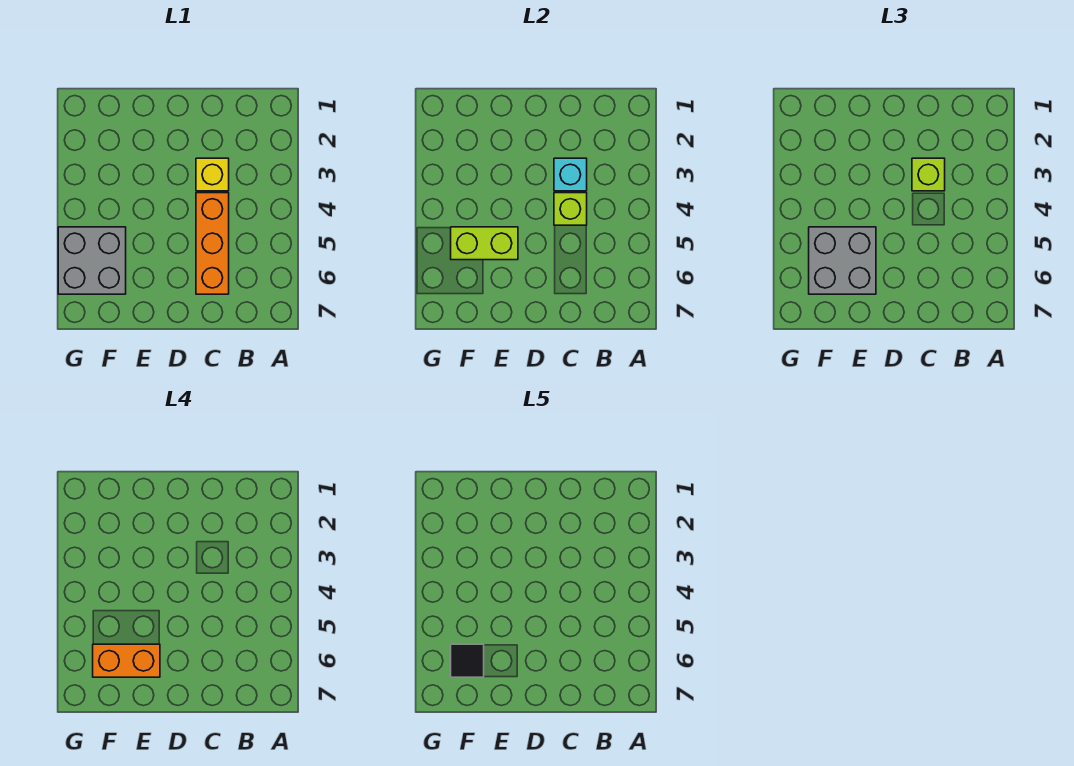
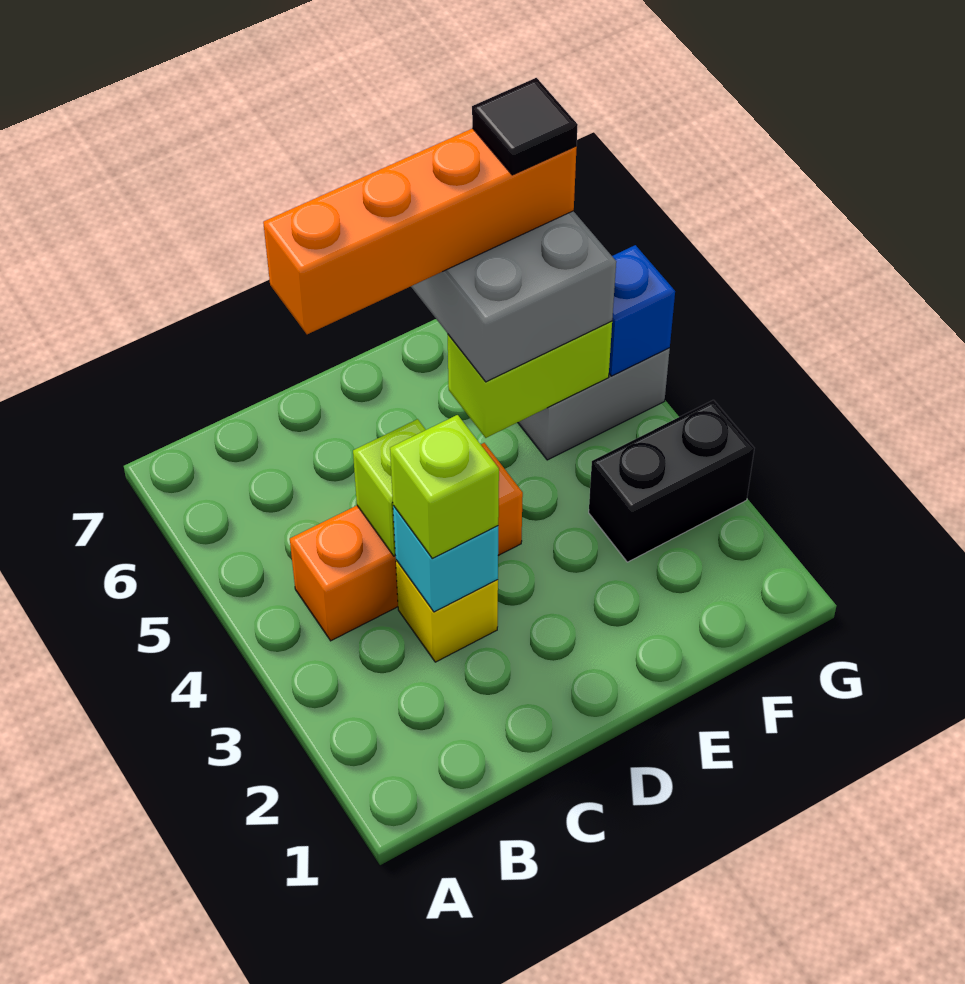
orange 1x3 brick [196,193,229,294] -> orange 1x3 brick turned to [290,443,523,641]
orange 1x2 brick [93,644,160,677] -> orange 1x4 brick [263,128,577,334]
none -> black 1x2 brick [589,400,754,562]
none -> blue 1x1 brick [609,245,675,376]

